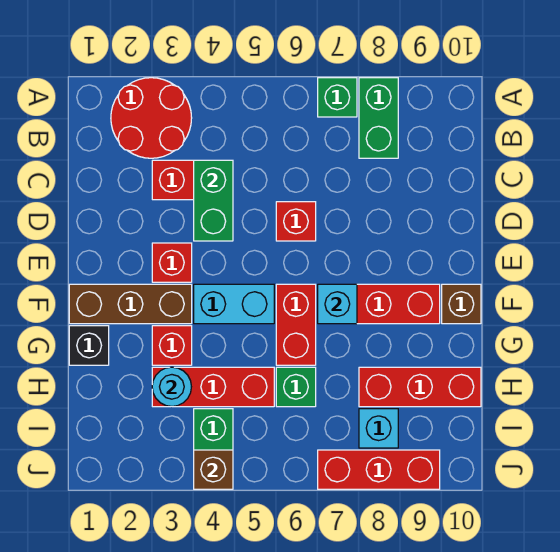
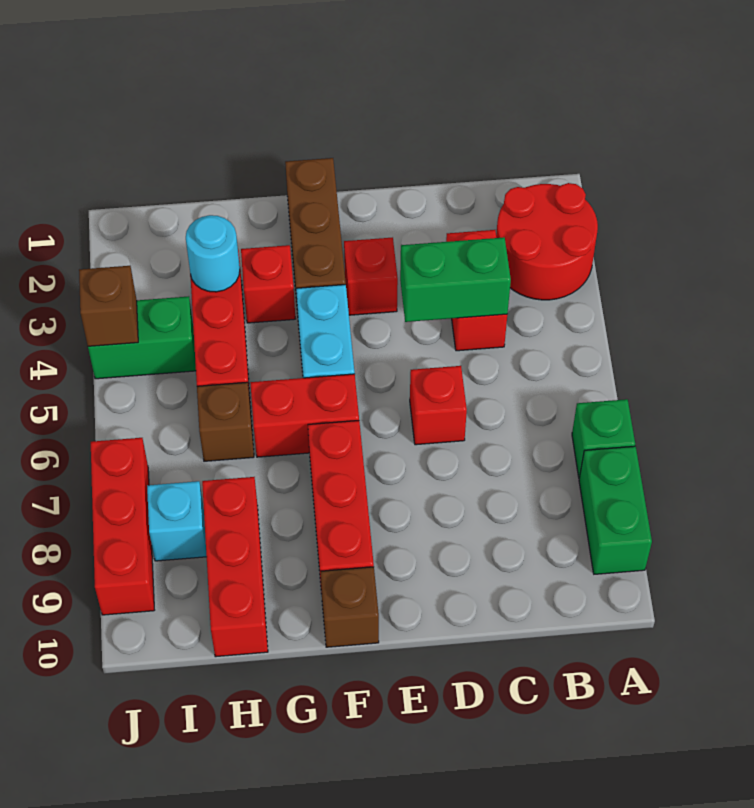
green 1x2 brick [359,78,398,158] -> green 1x2 brick turned to [579,446,652,574]
cyan 1x1 brick [318,284,357,324] -> none
black 1x1 brick [69,326,109,365] -> none
green 1x1 brick [276,367,316,407] -> brown 1x1 brick [197,382,254,461]

